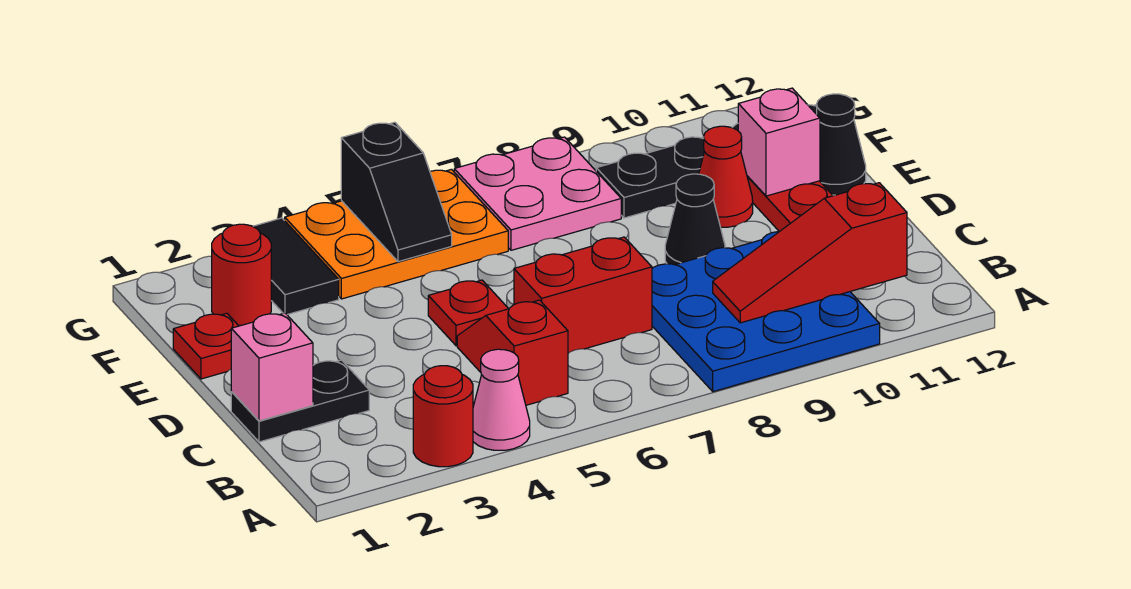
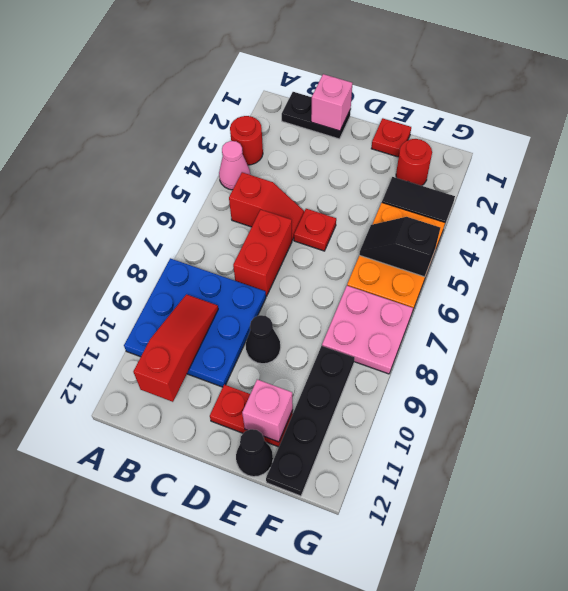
black 1x2 plate [231,360,369,442] -> black 1x2 plate turned to [282,92,351,139]
red 1x1 cone [699,126,753,227] -> none

